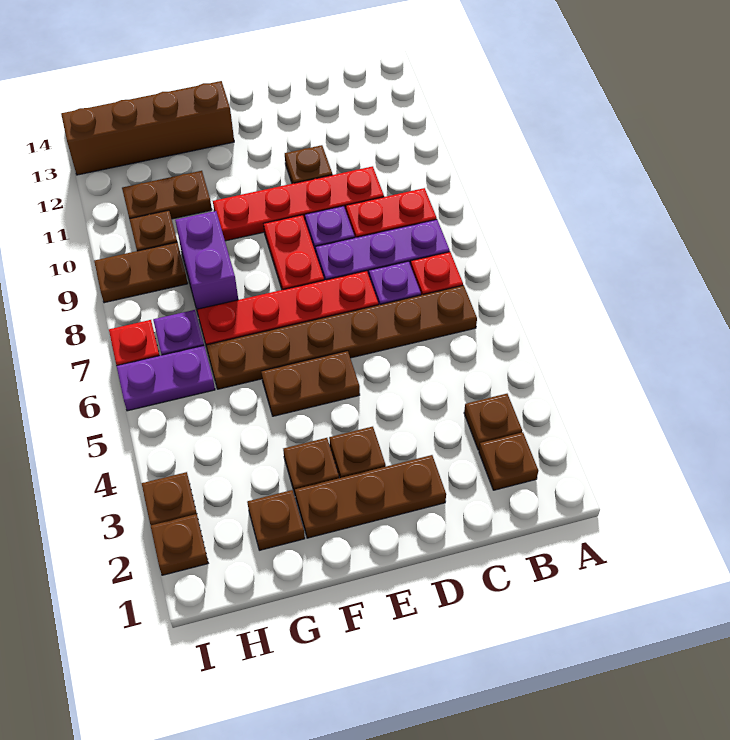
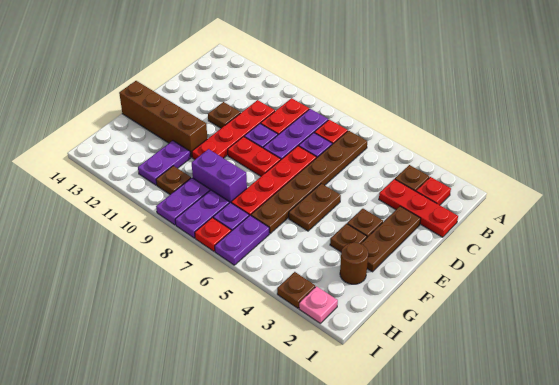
brown 1x1 plate [479,432,538,490] -> red 1x1 plate [416,177,451,205]
none -> red 1x3 plate [379,179,458,237]
brown 1x4 brick [61,81,234,175] -> brown 1x4 brick turned to [119,81,207,157]
brown 1x1 plate [247,490,305,550] -> brown 1x1 round brick [340,243,368,284]
brown 1x2 plate [122,171,212,219] -> purple 1x2 plate [138,141,191,185]
none -> purple 1x2 plate [175,190,229,238]
brown 1x2 plate [94,242,188,303] -> purple 1x2 plate [156,178,210,225]
brown 1x1 plate [151,514,208,575] -> pink 1x1 plate [299,286,338,323]

